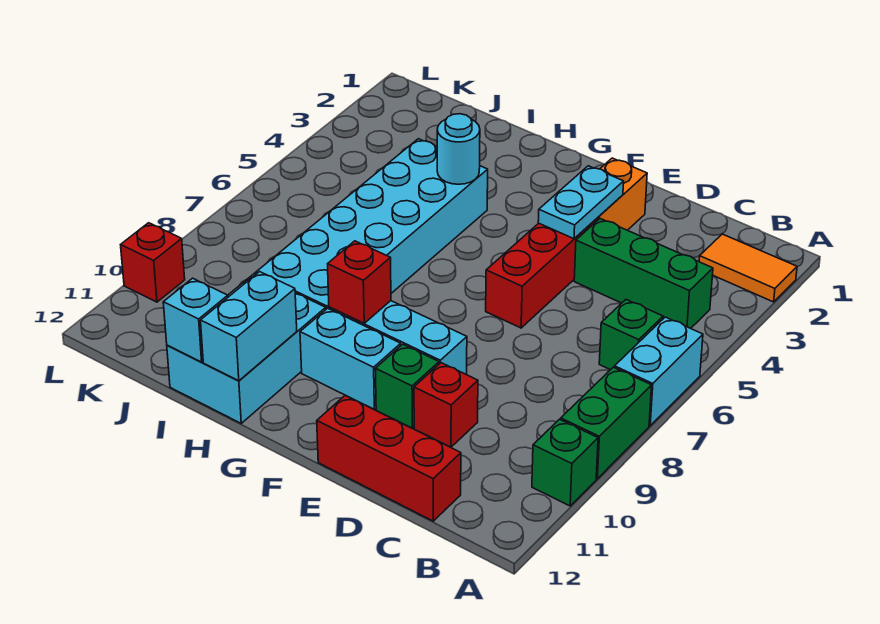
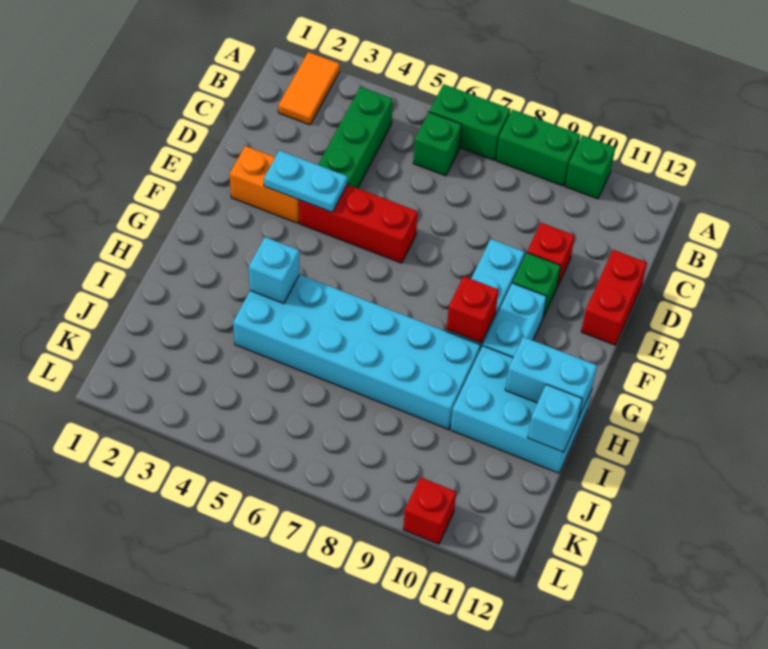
cyan 1x2 brick [615,317,703,426] -> green 1x2 brick [430,84,511,160]
red 1x3 brick [317,395,461,521] -> red 1x2 brick [581,250,647,345]
cyan 1x1 round brick [437,114,480,184] -> cyan 1x1 brick [249,237,300,304]

